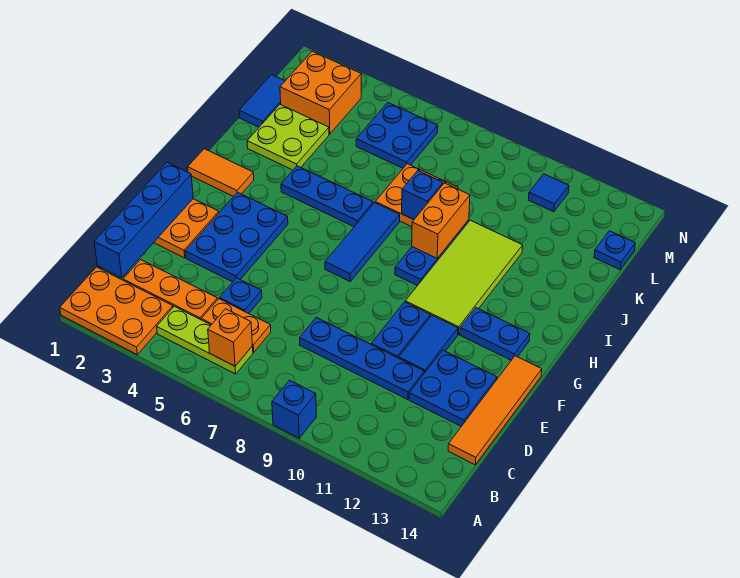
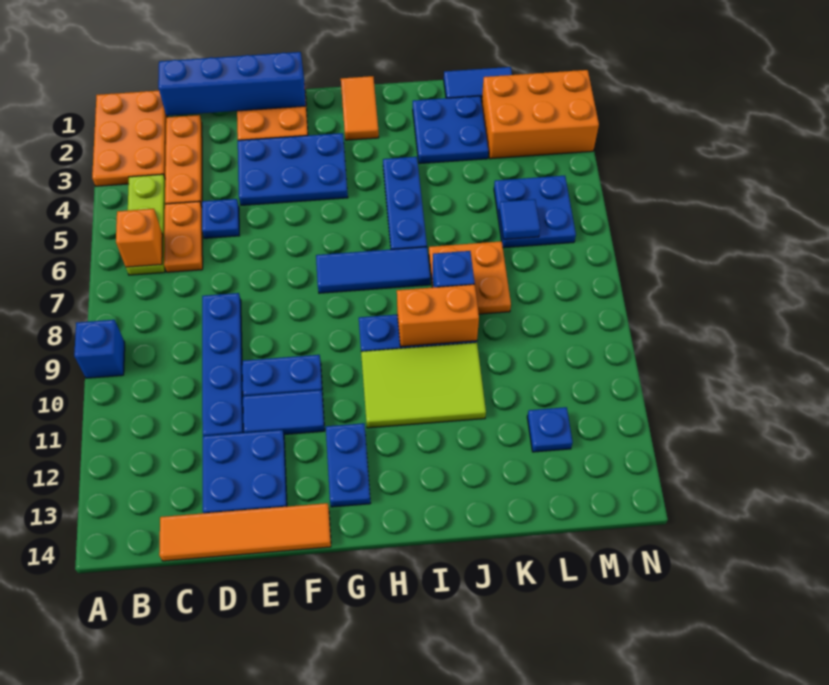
lime 2x4 tile [405,220,523,334] -> lime 2x3 tile [361,343,486,428]
lime 2x2 plate [247,104,329,170] -> blue 2x2 plate [413,96,488,164]
orange 2x2 brick [280,51,361,134] -> orange 2x3 brick [482,70,599,159]
blue 1x1 plate [594,231,635,270] -> blue 1x1 plate moved to [527,407,573,452]
blue 1x1 tile [528,174,569,212] -> blue 1x1 tile moved to [499,199,540,239]

